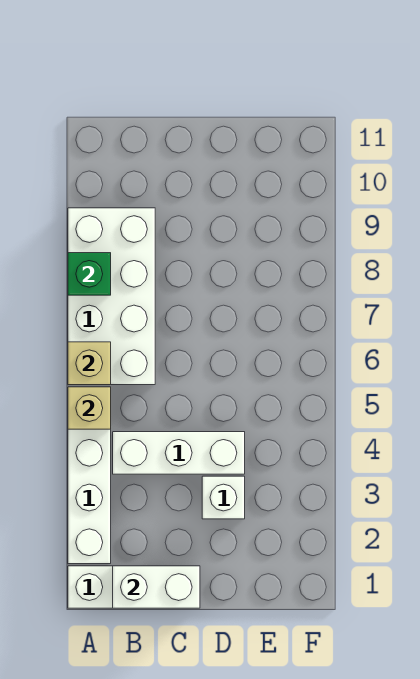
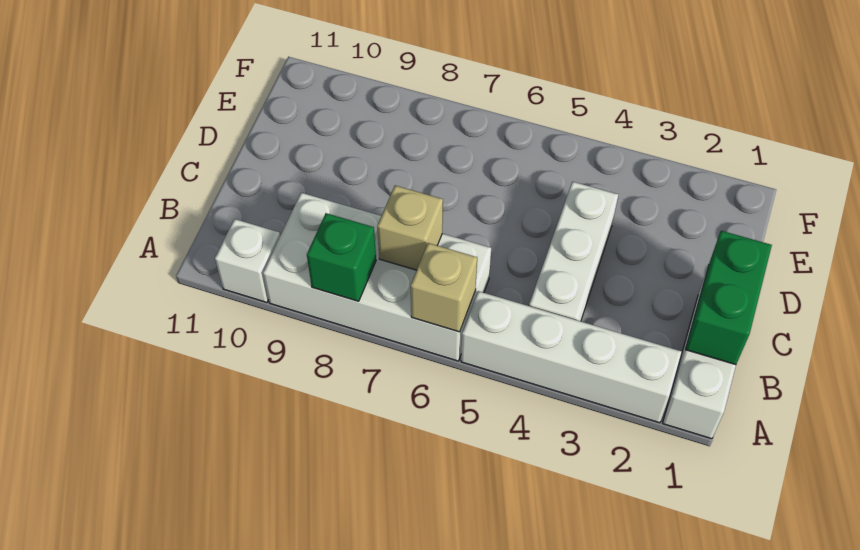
tan 1x1 brick [68,387,111,429] -> tan 1x1 brick moved to [377,186,443,270]
white 1x2 brick [113,566,200,608] -> green 1x2 brick [685,231,772,365]
white 1x1 brick [202,476,245,519] -> white 1x1 brick moved to [215,219,280,303]

